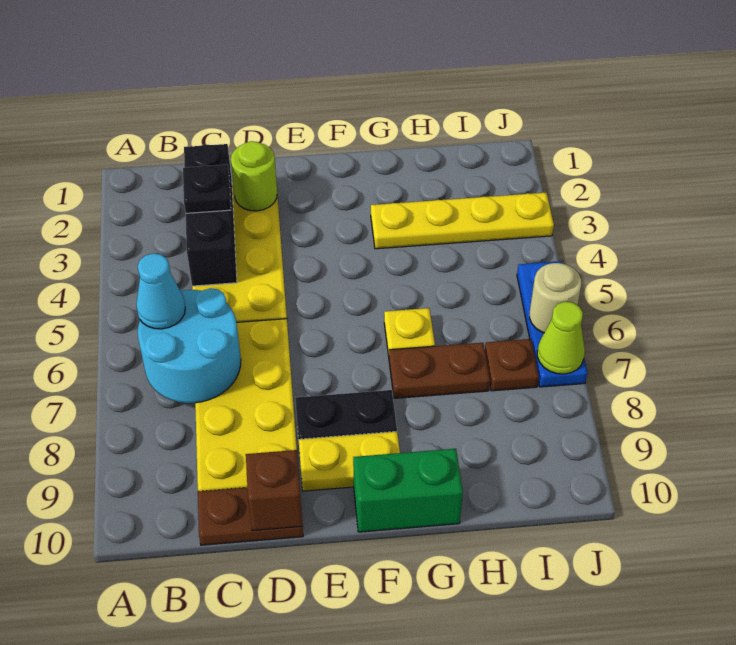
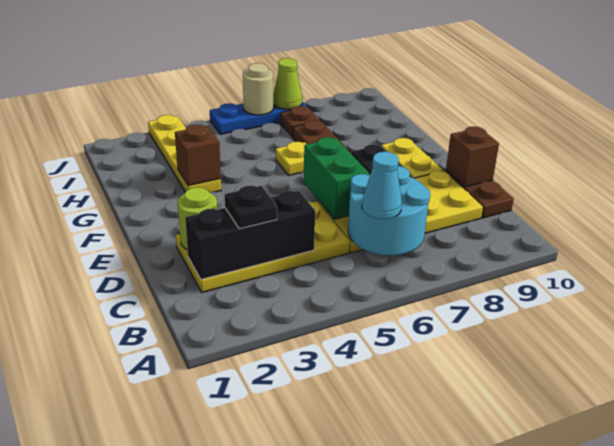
green 1x2 brick [353,449,463,532] -> green 1x2 brick moved to [304,137,369,219]
none -> brown 1x1 brick [175,124,221,186]

